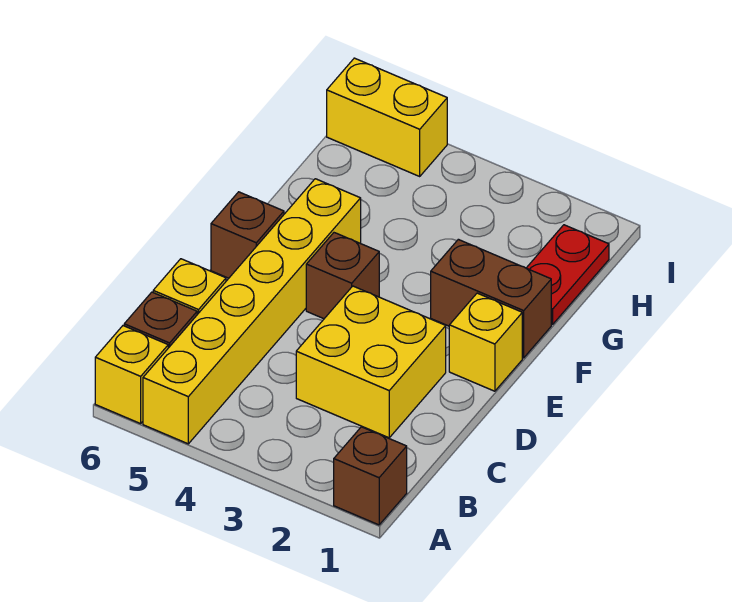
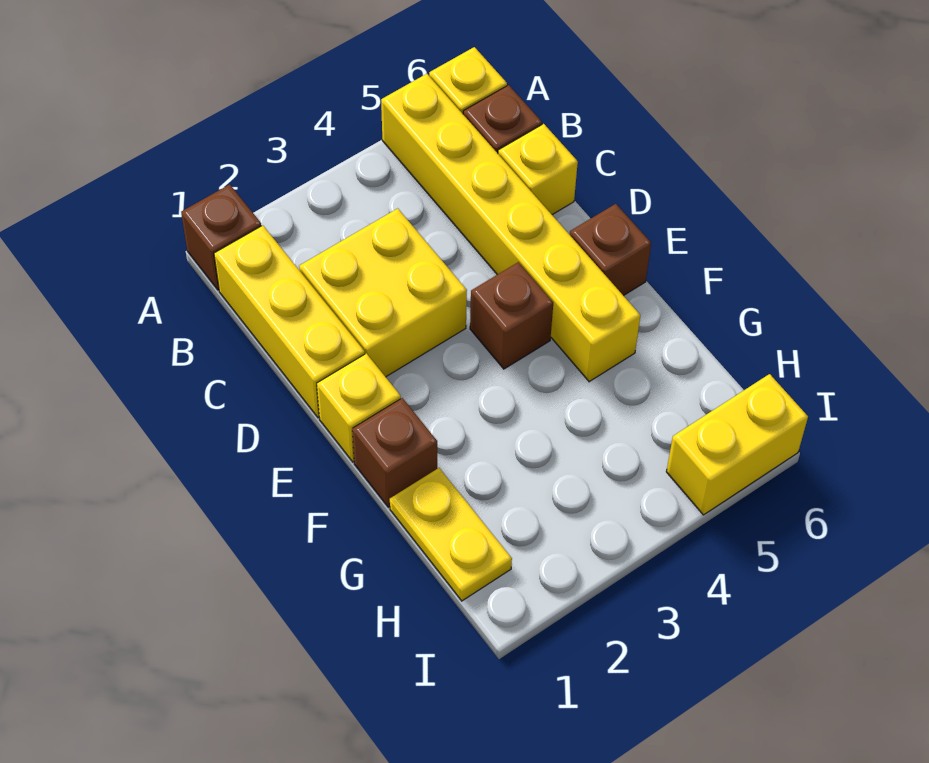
none -> yellow 1x3 brick [214,225,365,418]
brown 1x2 brick [431,239,551,358] -> brown 1x1 brick [352,398,437,507]
red 1x2 plate [526,225,609,324] -> yellow 1x2 plate [390,468,512,601]

